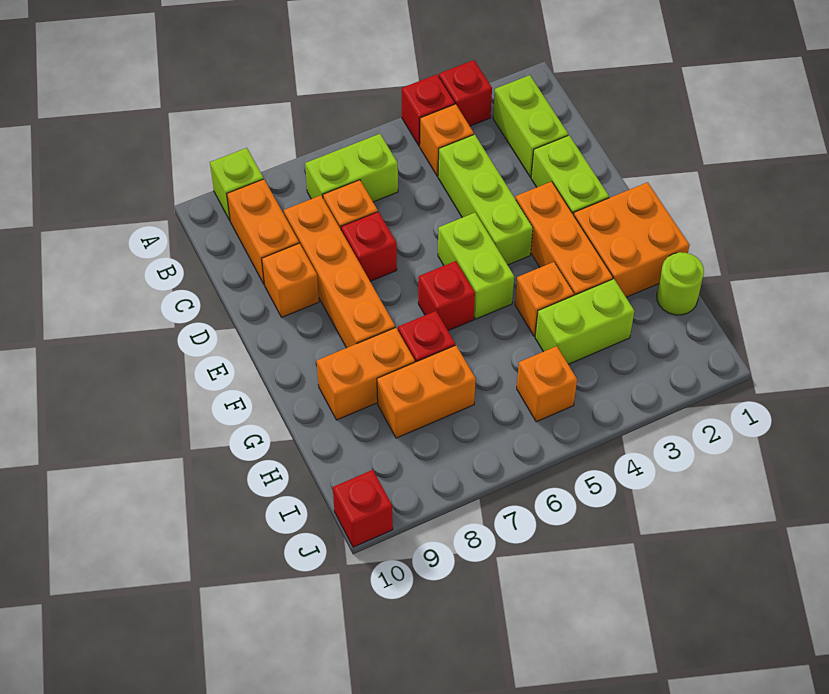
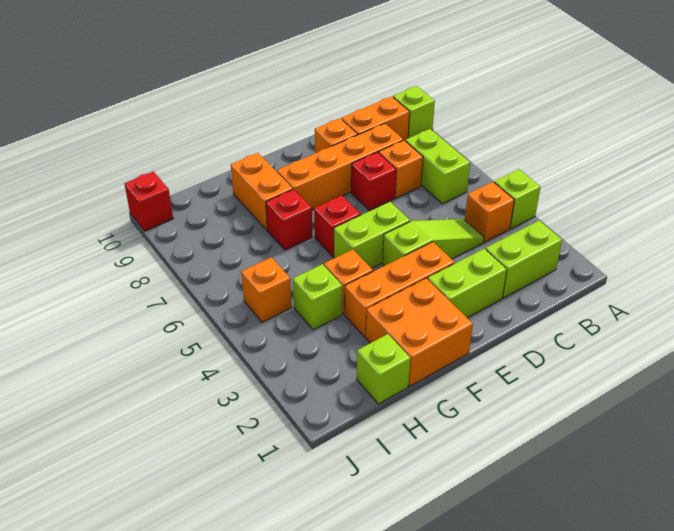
red 1x1 brick [439,60,492,126] -> none
red 1x1 brick [402,74,455,146] -> lime 1x1 brick [494,169,541,229]
lime 1x3 brick [438,134,533,265] -> lime 1x3 slope [383,219,484,266]
lime 1x1 round brick [657,252,704,315] -> lime 1x1 brick [357,334,411,404]
lime 1x2 brick [535,279,634,364] -> lime 1x1 brick [293,264,342,330]
orange 1x2 brick [377,345,476,438] -> none

